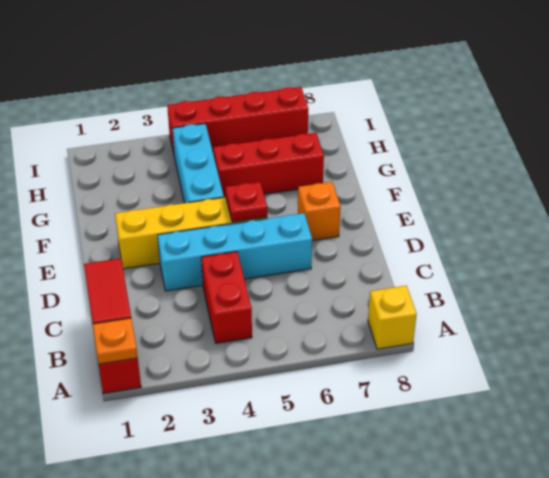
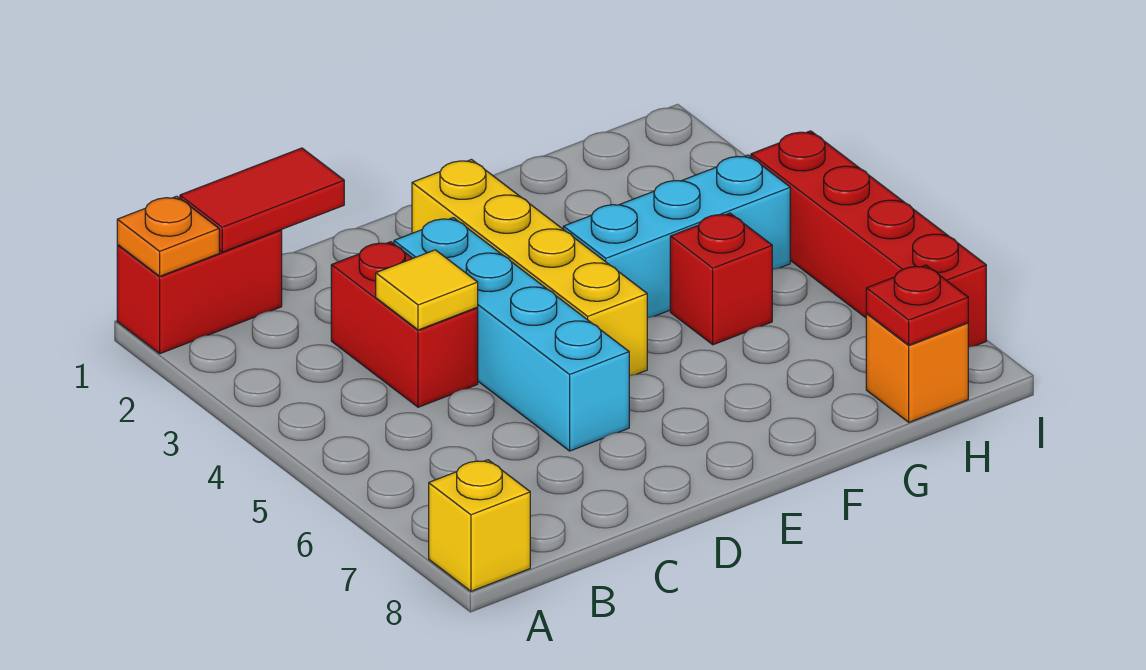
red 1x2 brick [201,252,252,343] -> red 1x2 brick turned to [331,242,478,407]
none -> yellow 1x1 tile [376,250,478,330]
red 1x1 plate [225,182,267,222] -> red 1x1 plate moved to [866,265,968,345]
orange 1x1 brick [298,182,341,240] -> orange 1x1 brick moved to [866,314,968,422]
red 1x3 brick [213,133,324,197] -> red 1x1 brick [670,213,772,345]

